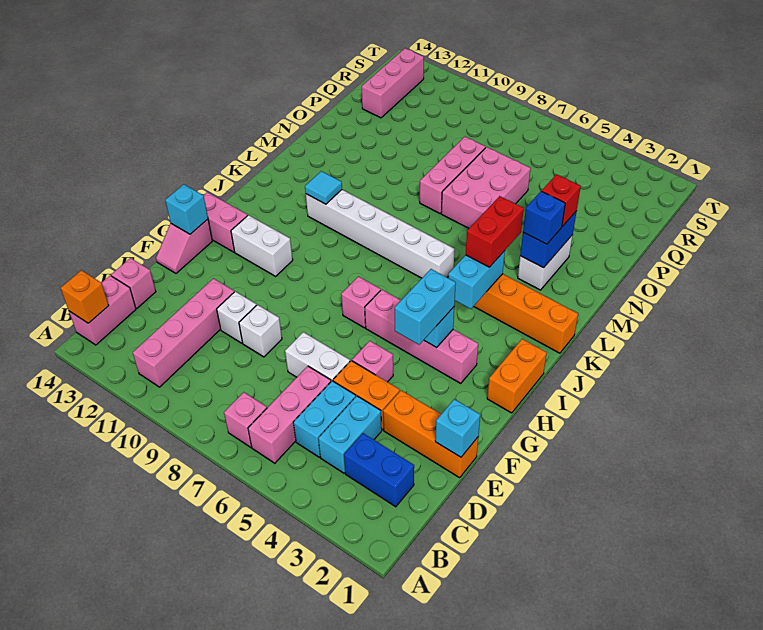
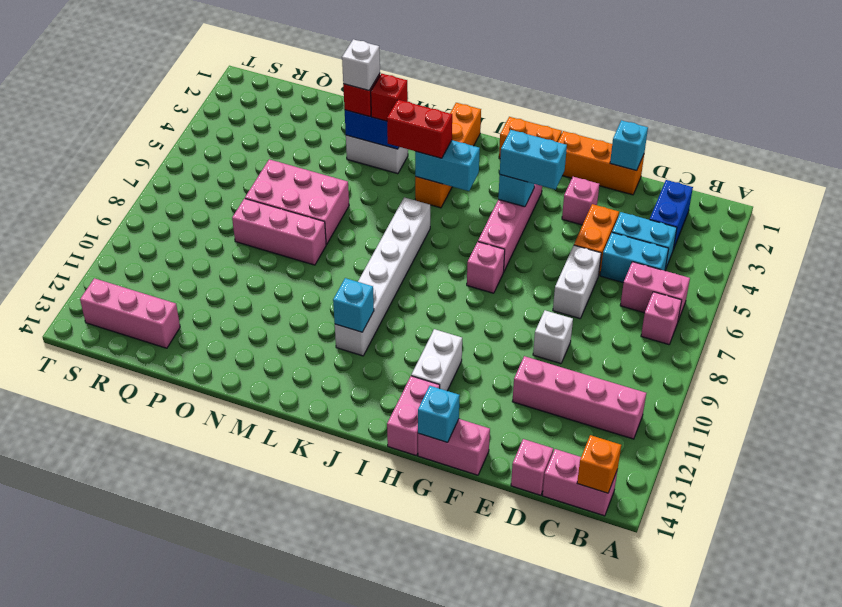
pink 1x3 brick [248,366,331,463] -> pink 1x2 brick [620,262,690,321]
orange 1x3 brick [383,390,478,478] -> orange 1x3 brick turned to [558,131,644,195]
white 1x1 brick [217,292,257,343] -> white 1x1 brick moved to [342,39,380,90]
pink 1x1 brick [352,341,393,382] -> pink 1x1 brick moved to [562,177,599,225]
pink 1x2 slope [156,219,212,273] -> pink 1x2 brick [418,419,490,475]
cyan 1x1 tile [305,171,342,204] -> cyan 1x1 brick [333,278,374,332]
blue 1x1 brick [523,191,565,244] -> red 1x1 brick [371,74,408,121]

